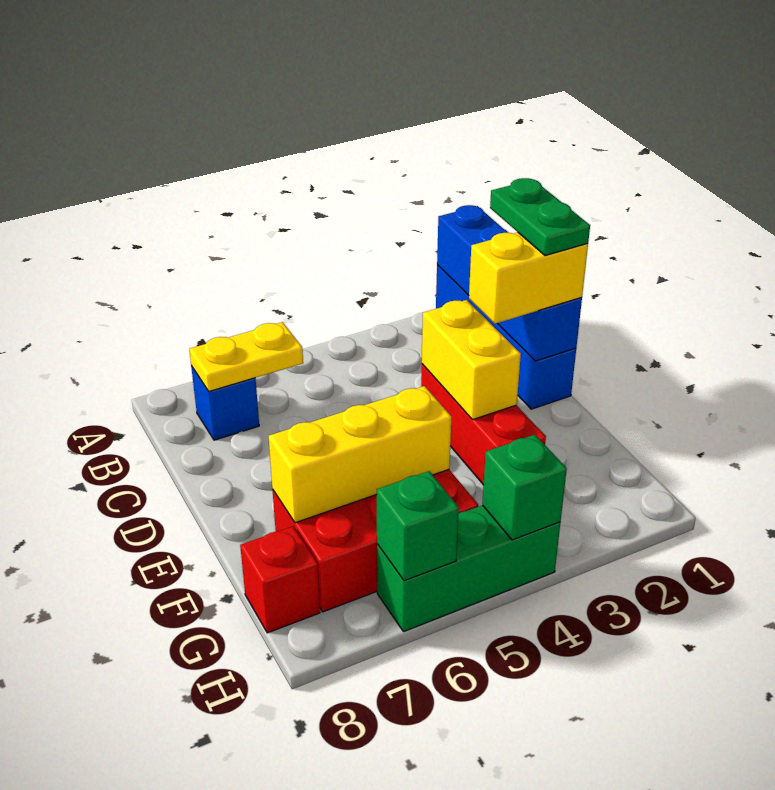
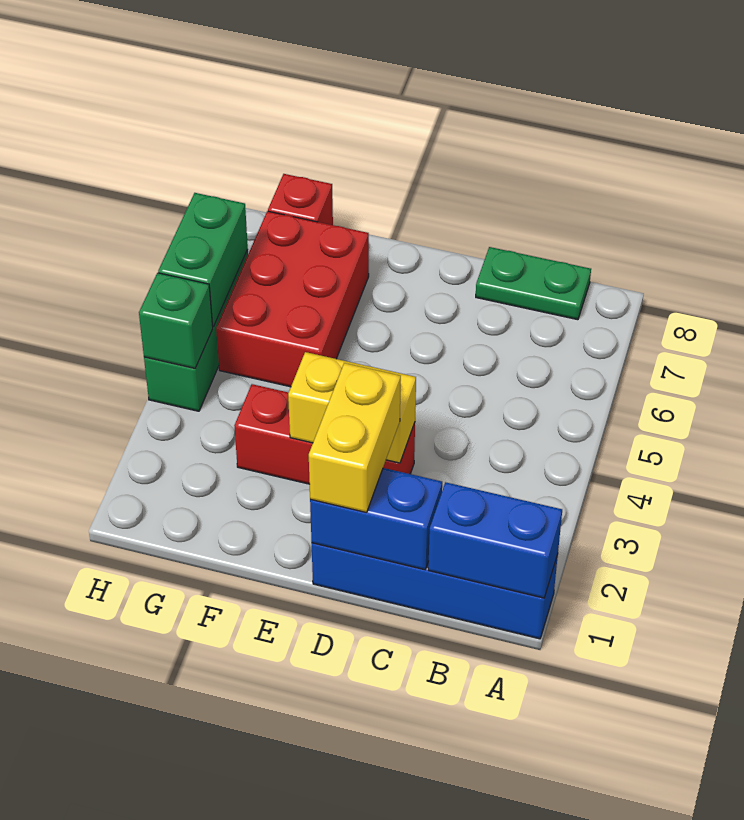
yellow 1x2 plate [189,322,303,391] -> none
blue 1x1 brick [191,366,259,440] -> none
green 1x2 plate [490,178,590,256] -> green 1x2 plate moved to [476,247,591,320]
yellow 1x3 brick [269,386,451,523] -> none
green 1x1 brick [377,471,459,581] -> green 1x2 brick [158,193,248,327]

